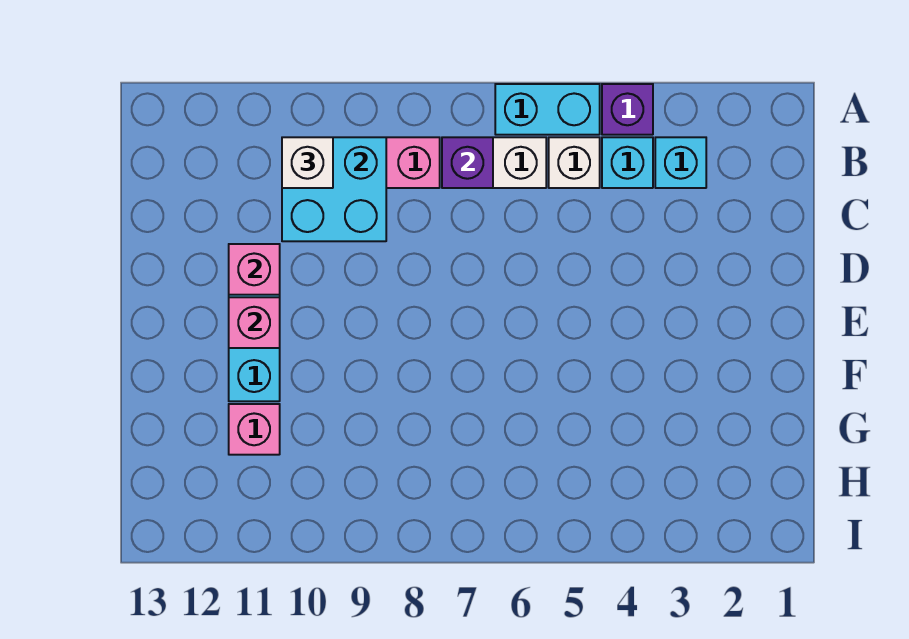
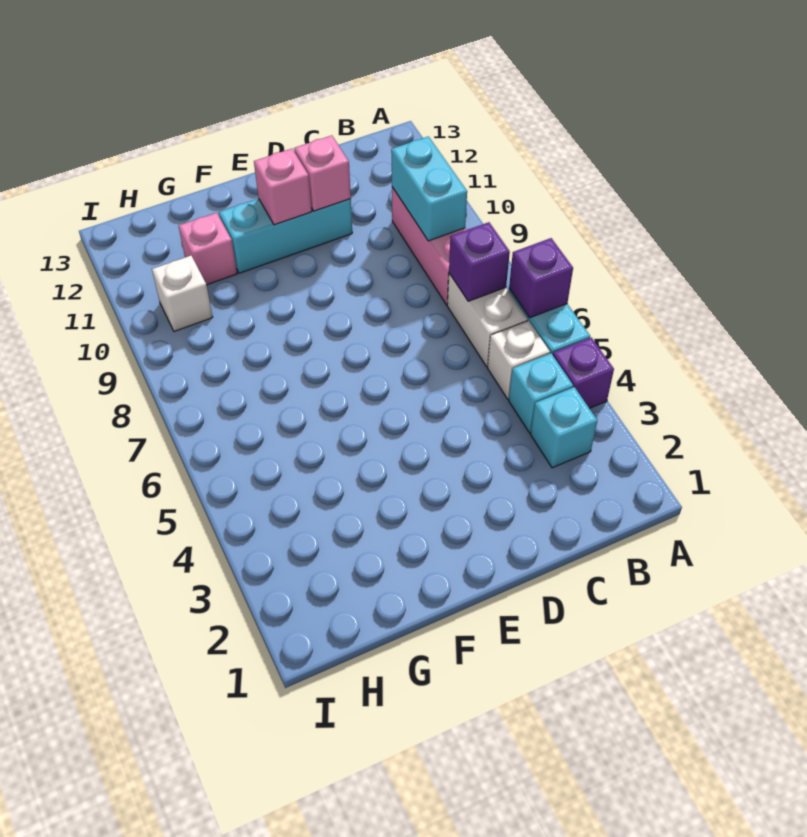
none -> purple 1x1 brick [509,238,573,318]
cyan 2x2 brick [282,137,386,241] -> cyan 1x2 brick [391,136,467,241]
white 1x1 brick [282,137,333,188] -> white 1x1 brick moved to [152,256,213,331]

